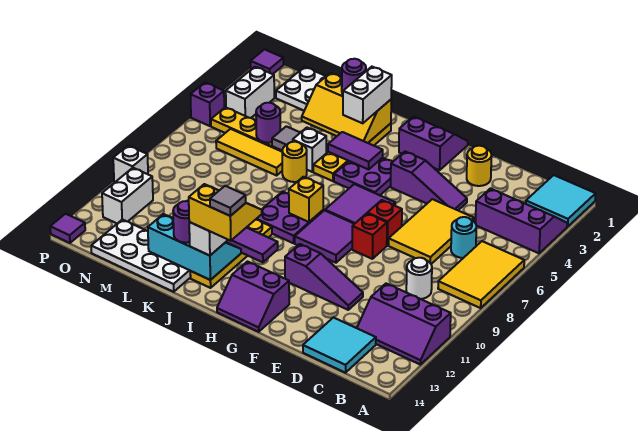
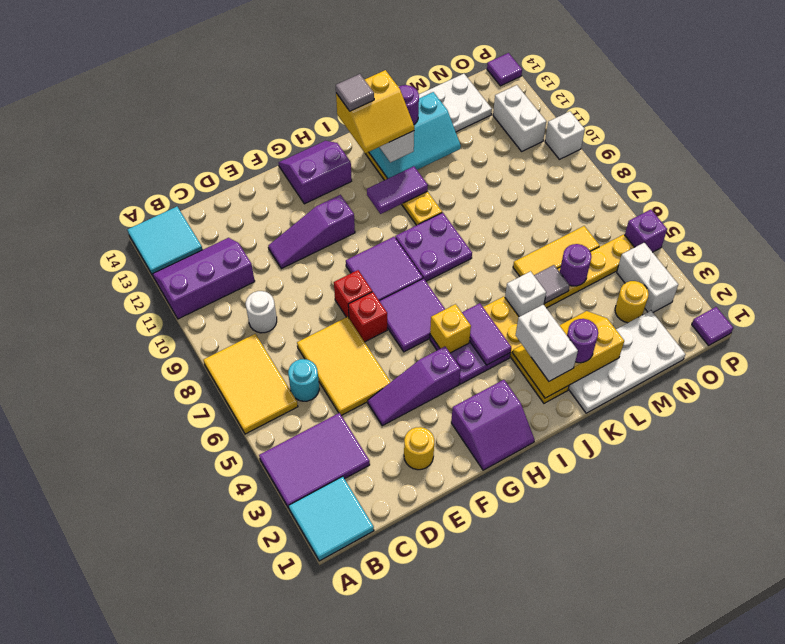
purple 2x3 slope [476,189,567,253] -> purple 2x3 tile [259,413,370,508]
cyan 2x2 tile [303,317,376,373] -> cyan 2x2 tile moved to [128,207,203,275]
purple 1x2 tile [328,132,383,169] -> purple 1x2 tile turned to [462,303,511,365]
yellow 1x1 brick [289,177,323,222] -> yellow 1x1 brick moved to [430,304,471,353]
yellow 1x1 round brick [282,142,307,182] -> yellow 1x1 round brick moved to [615,281,649,323]

